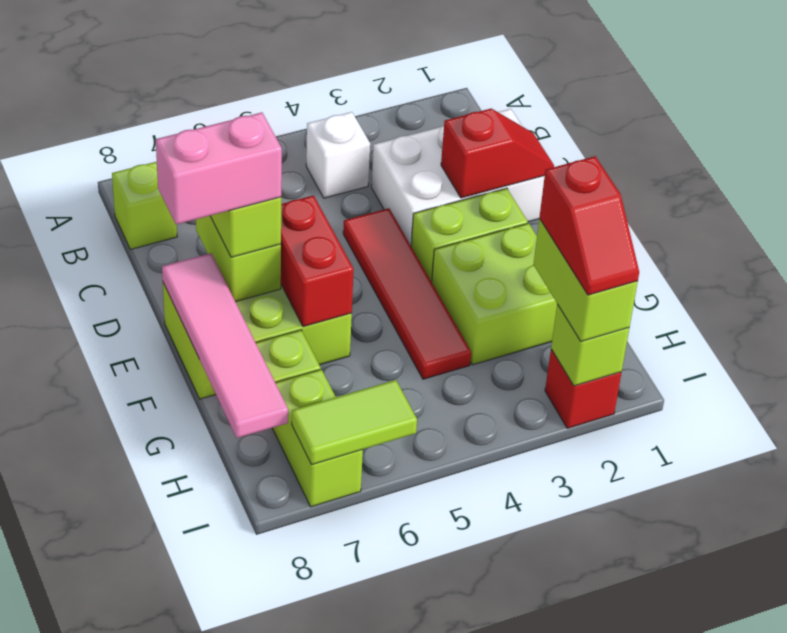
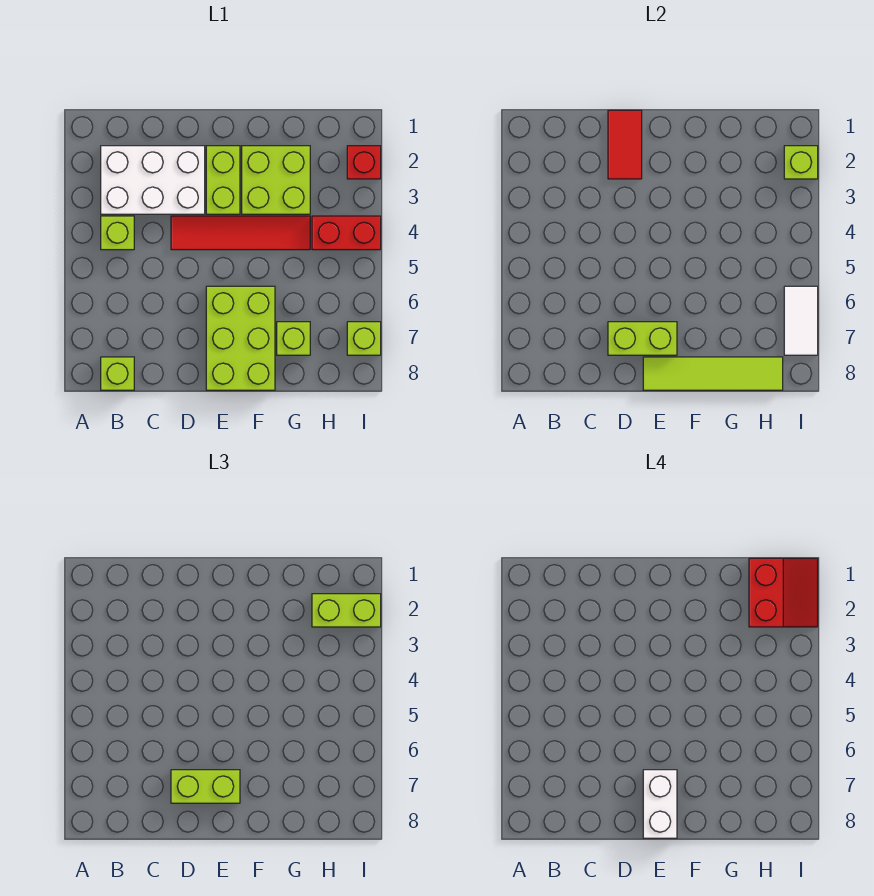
white 1x1 brick [306,112,370,198] -> lime 1x1 brick [101,216,134,250]
white 2x3 brick [371,109,545,245] -> white 2x3 brick turned to [101,146,205,214]
red 1x2 slope [441,109,554,198] -> red 1x2 tile [608,110,642,179]
red 1x2 brick [281,195,354,327] -> red 1x2 brick moved to [312,216,381,250]
pink 1x2 brick [156,112,282,225] -> white 1x2 brick [643,770,677,838]
pink 1x4 tile [162,253,288,438] -> lime 1x4 tile [643,357,783,390]
red 1x2 slope [539,156,639,295] -> red 2x2 slope [749,558,818,627]
lime 1x2 brick [272,369,363,507] -> lime 1x1 brick [347,322,381,355]
lime 1x2 tile [292,380,417,464] -> white 1x2 tile [784,286,818,355]

